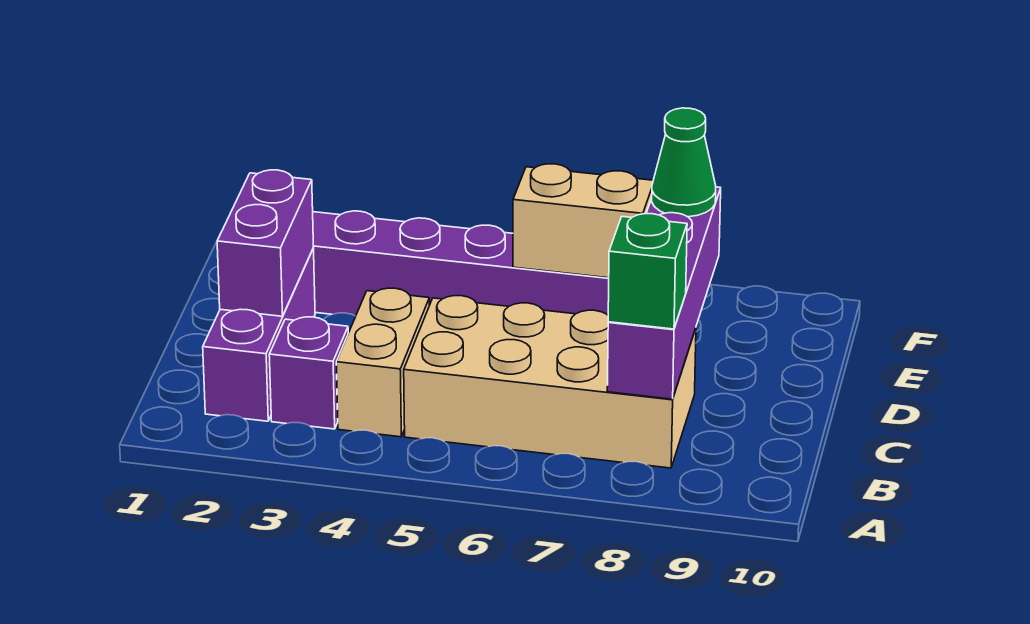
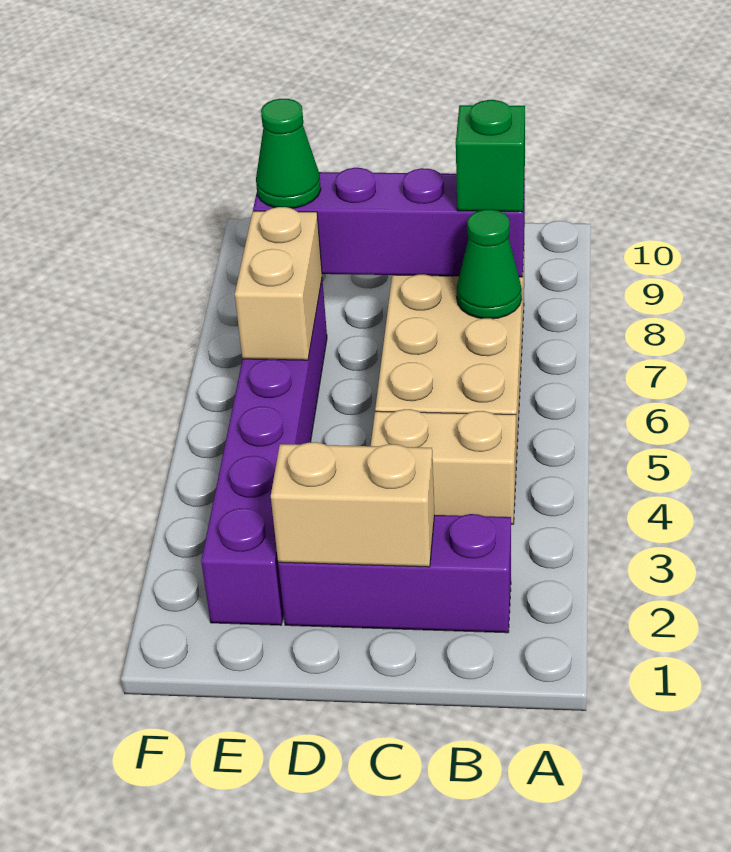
purple 1x1 brick [269,317,348,429] -> none
none -> green 1x1 cone [457,209,522,319]
purple 1x2 brick [217,170,313,316] -> tan 1x2 brick [271,442,434,567]

